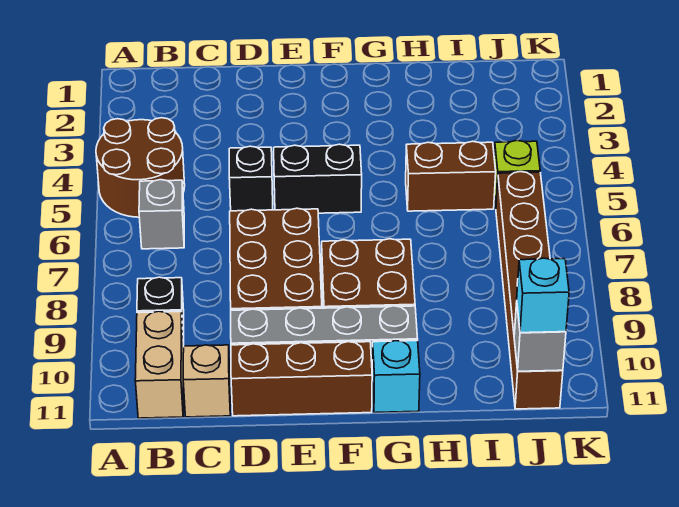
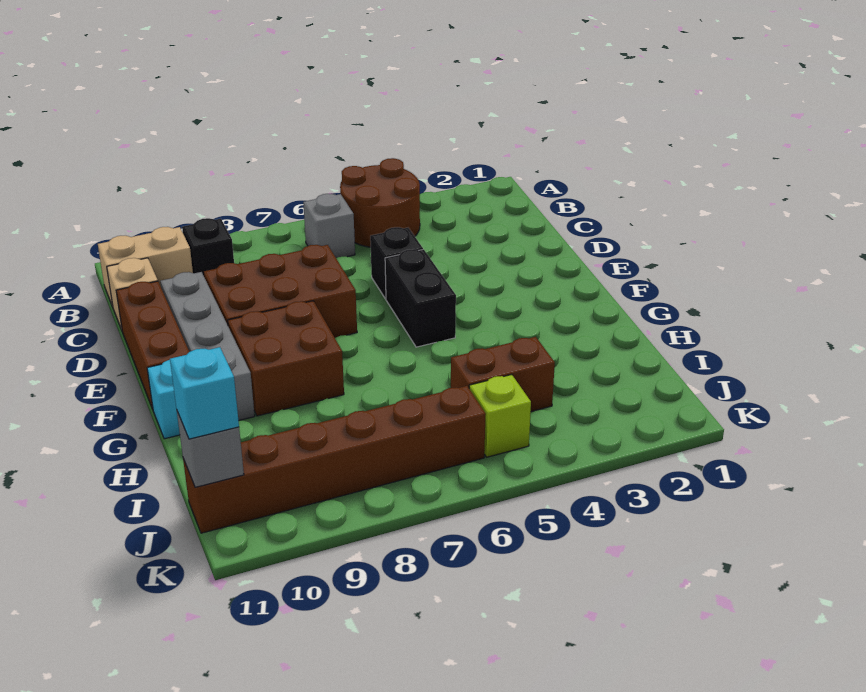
brown 1x2 brick [406,141,496,211] -> brown 1x2 brick turned to [451,337,555,411]

